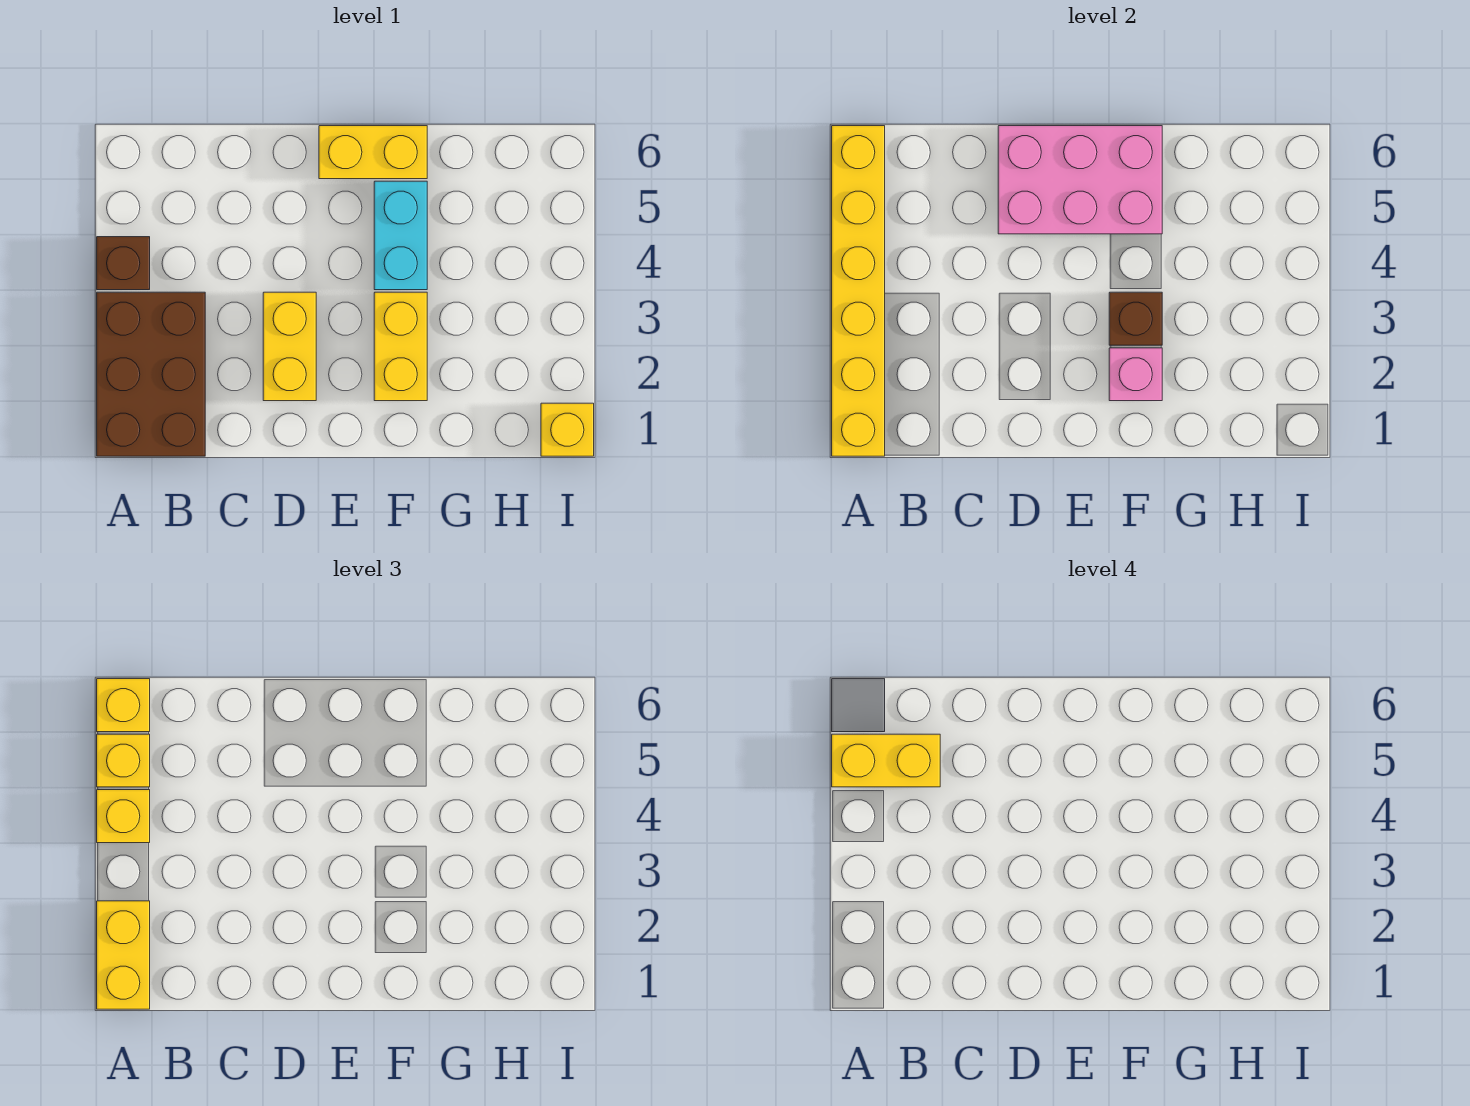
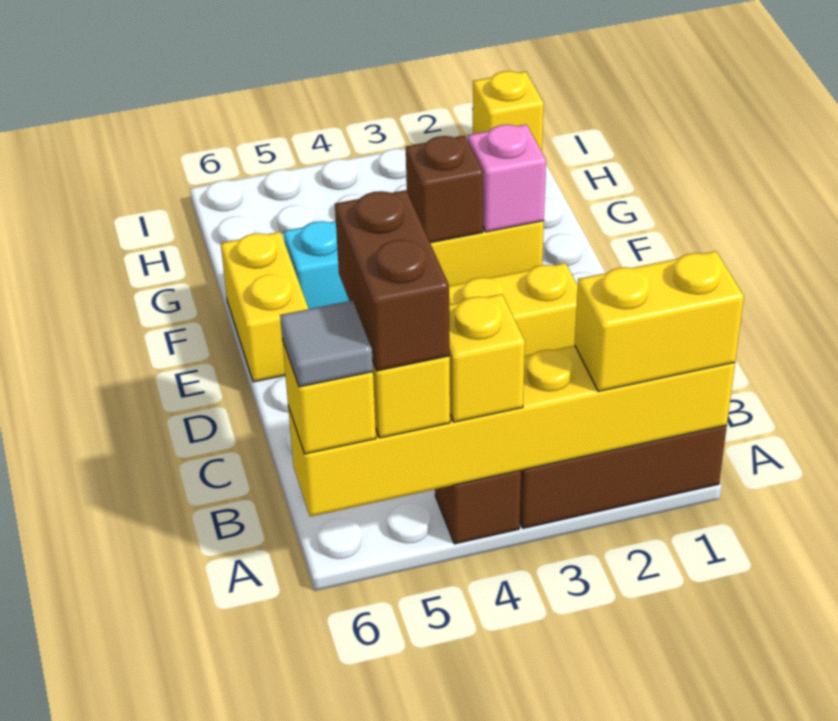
yellow 1x2 brick [832,734,940,787] -> brown 1x2 brick [335,190,450,371]
pink 2x3 brick [998,126,1162,234] -> none

